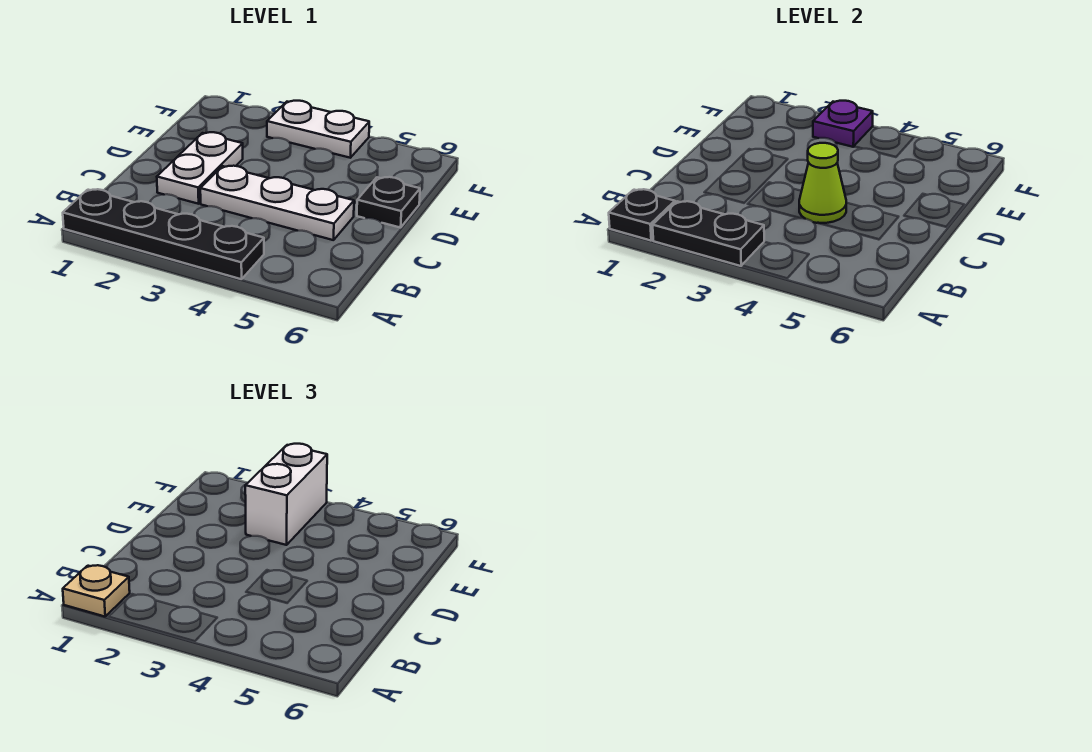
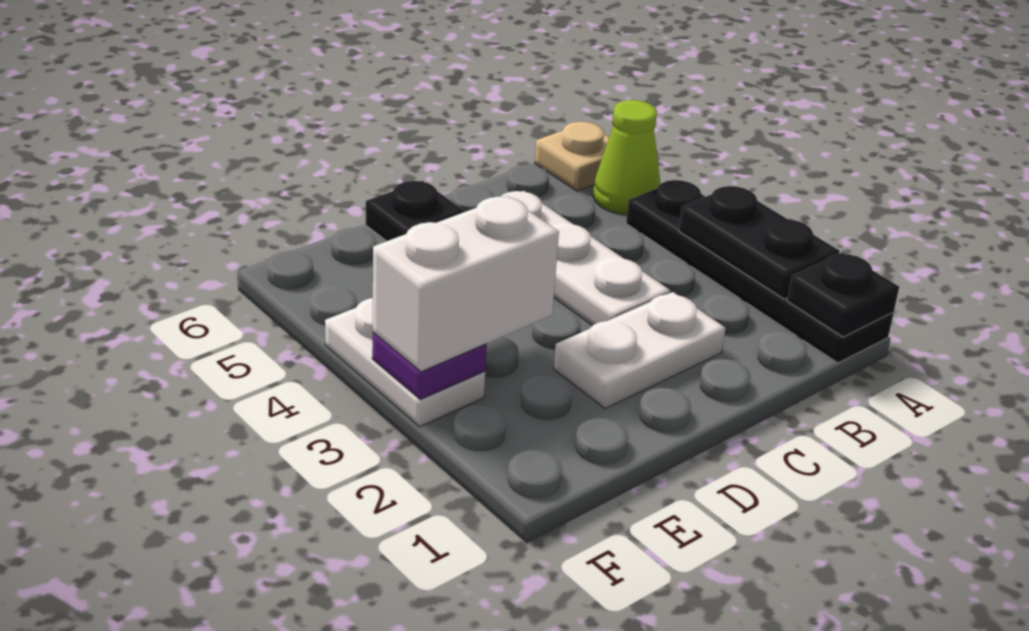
tan 1x1 plate [63,565,130,617] -> tan 1x1 plate moved to [535,122,609,191]
lime 1x1 cone [799,143,846,223] -> lime 1x1 cone moved to [593,100,661,215]

